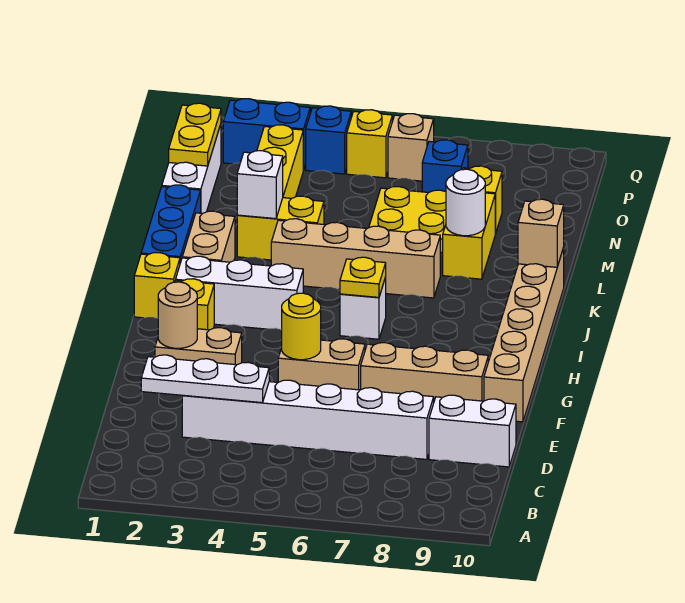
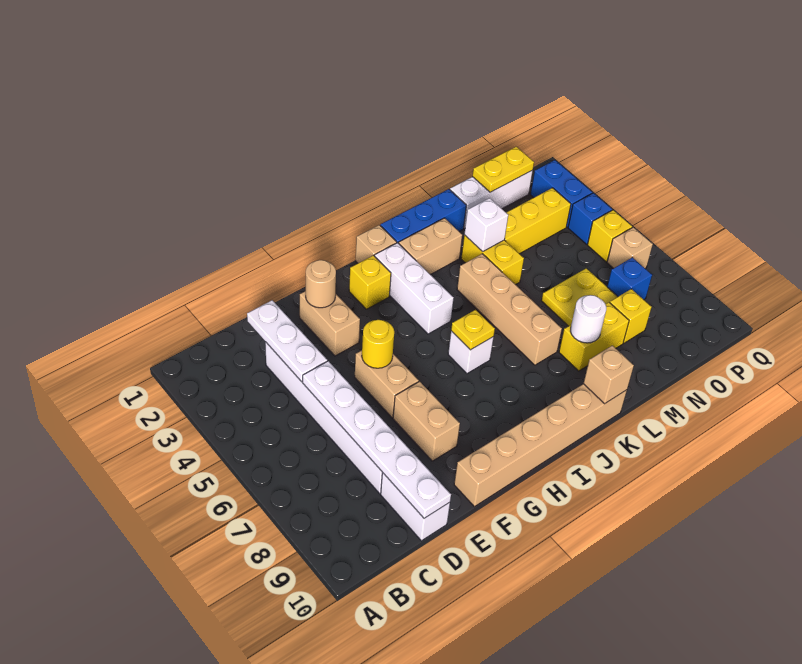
none -> white 1x6 plate [303,361,451,518]
tan 1x3 brick [361,343,488,401] -> tan 1x2 brick [393,381,460,461]
yellow 1x1 brick [134,253,180,318] -> tan 1x1 brick [355,225,397,263]

